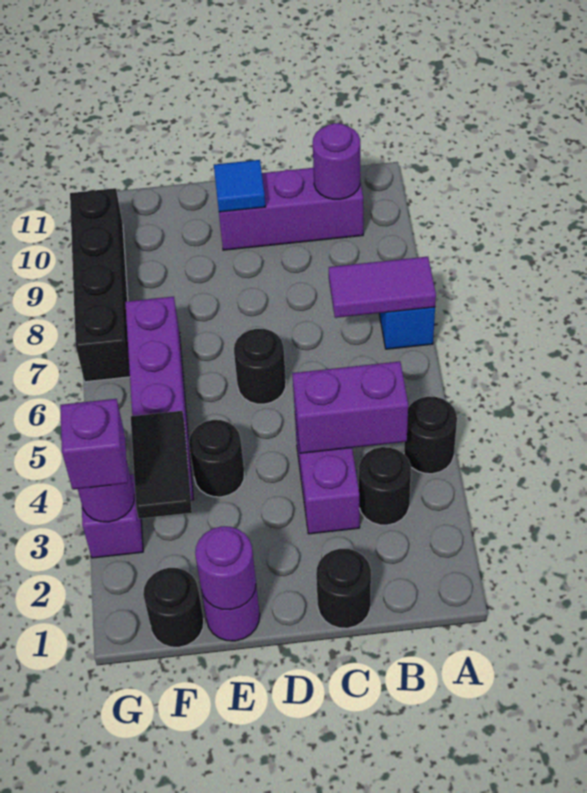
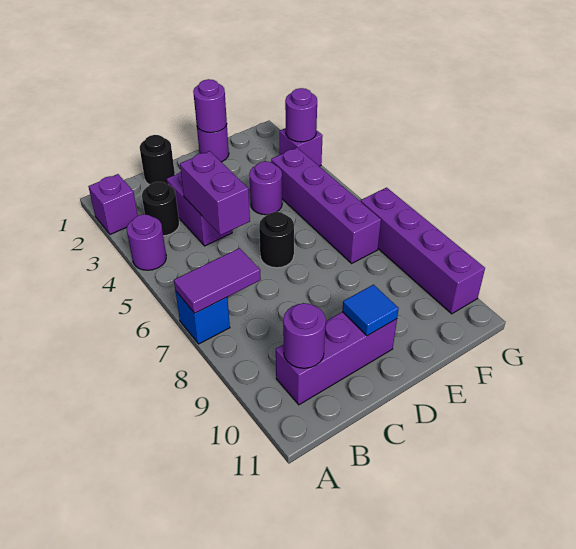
black 1x1 round brick [404,396,457,474] -> purple 1x1 round brick [127,214,166,270]
purple 1x2 brick [292,361,408,453] -> purple 1x2 brick turned to [180,151,250,235]
black 1x1 round brick [189,420,244,497] -> purple 1x1 round brick [249,161,282,215]
black 1x1 round brick [143,568,204,647] -> none
black 1x2 tile [131,411,192,519] -> none
purple 1x1 brick [60,399,128,489] -> purple 1x1 brick moved to [88,174,138,235]
black 1x4 brick [70,188,130,382] -> purple 1x4 brick [361,188,485,314]

